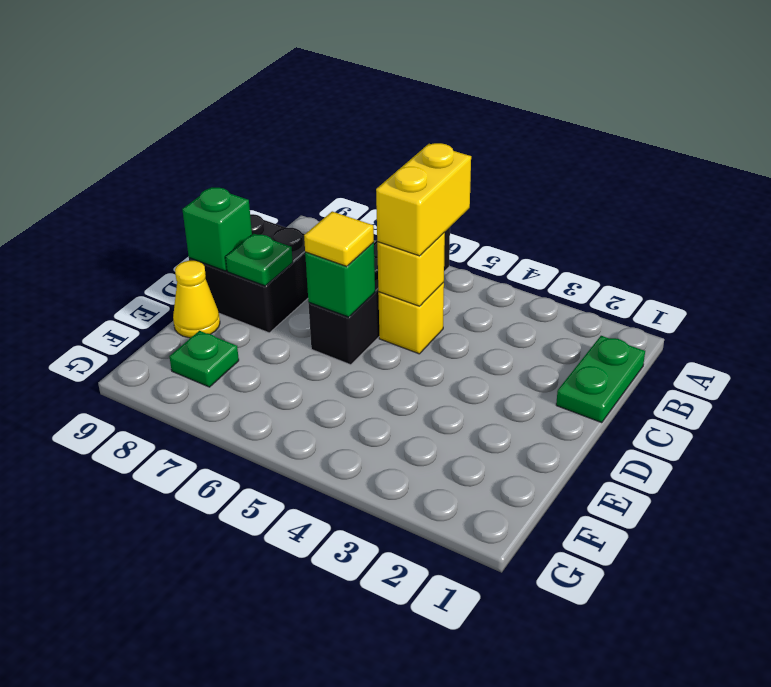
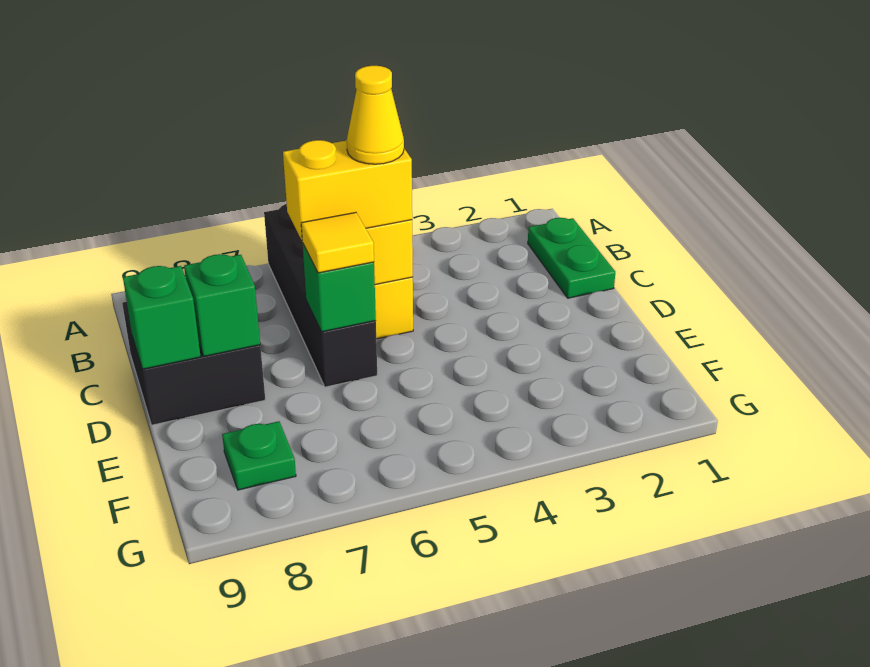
yellow 1x2 brick [376,143,471,256] -> yellow 1x2 brick turned to [283,140,412,240]
green 1x1 plate [226,234,293,286] -> green 1x1 brick [184,254,260,356]
yellow 1x1 cone [173,261,220,338] -> yellow 1x1 cone moved to [347,66,404,164]

